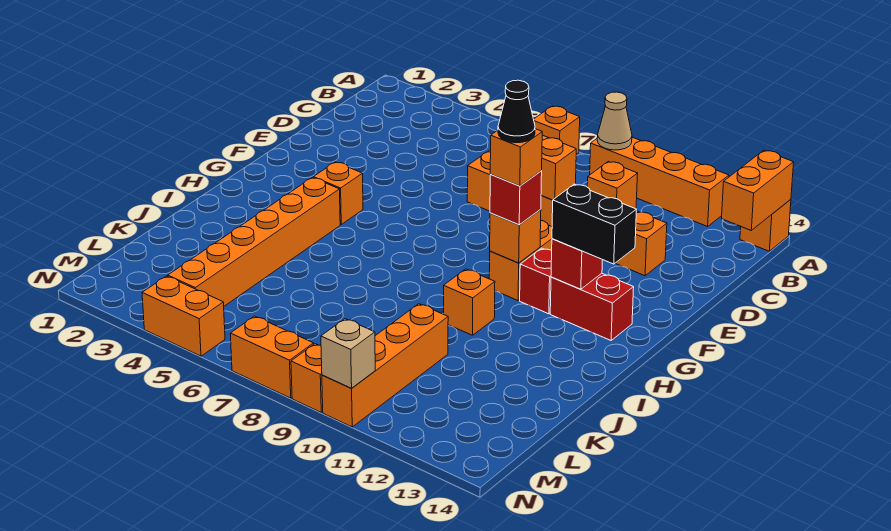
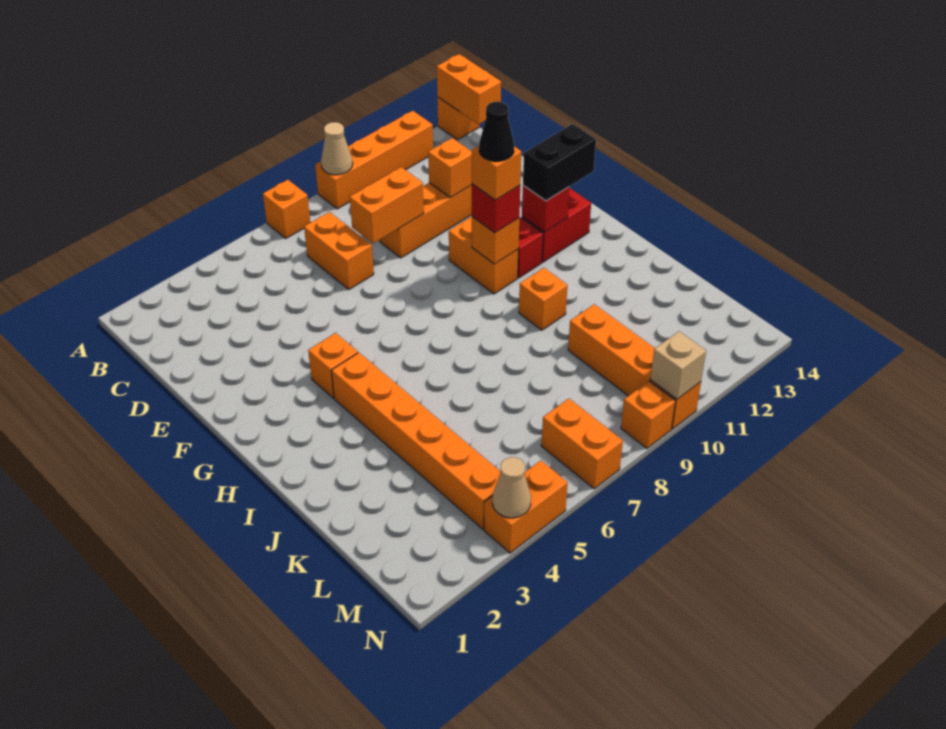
none -> tan 1x1 cone [492,457,531,518]
orange 1x2 brick [230,316,314,398] -> orange 1x2 brick turned to [541,399,623,489]

